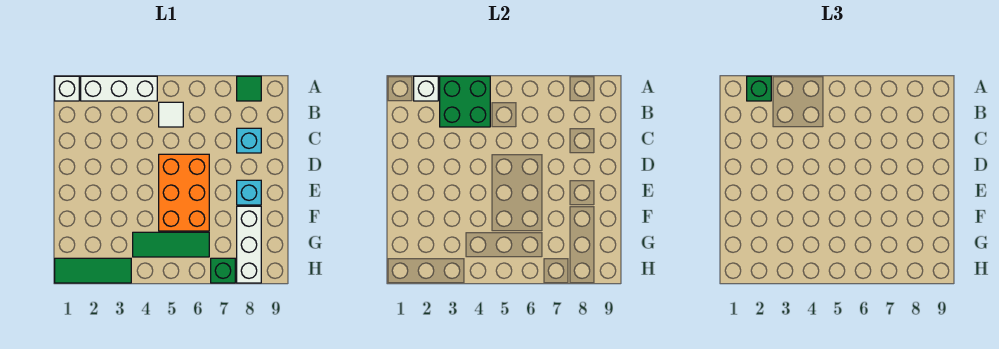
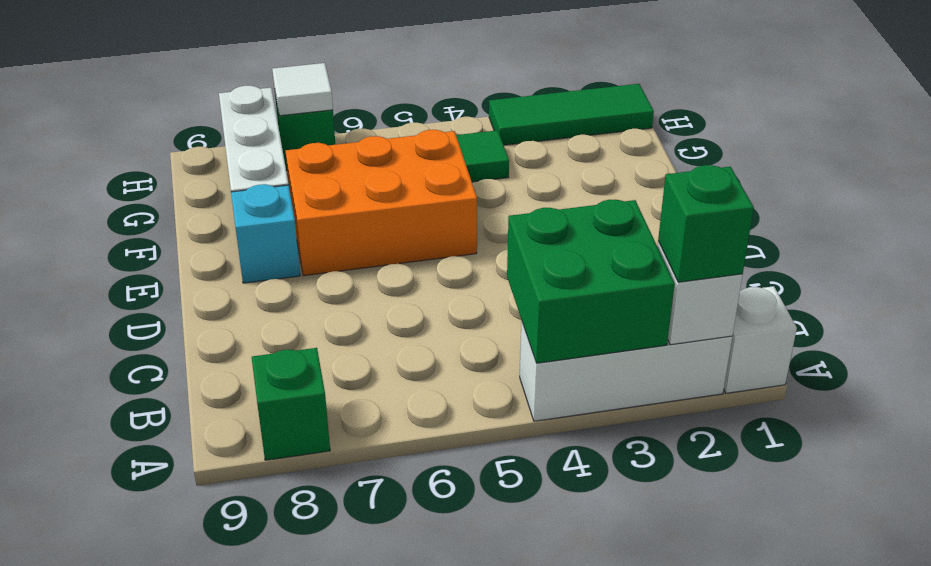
green 1x1 tile [237,76,261,101] -> green 1x1 brick [252,348,330,460]
white 1x1 tile [159,102,183,127] -> white 1x1 tile moved to [272,63,333,116]
cyan 1x1 brick [237,128,261,153] -> none
orange 2x3 brick [159,154,209,231] -> orange 2x3 brick turned to [286,130,477,276]

